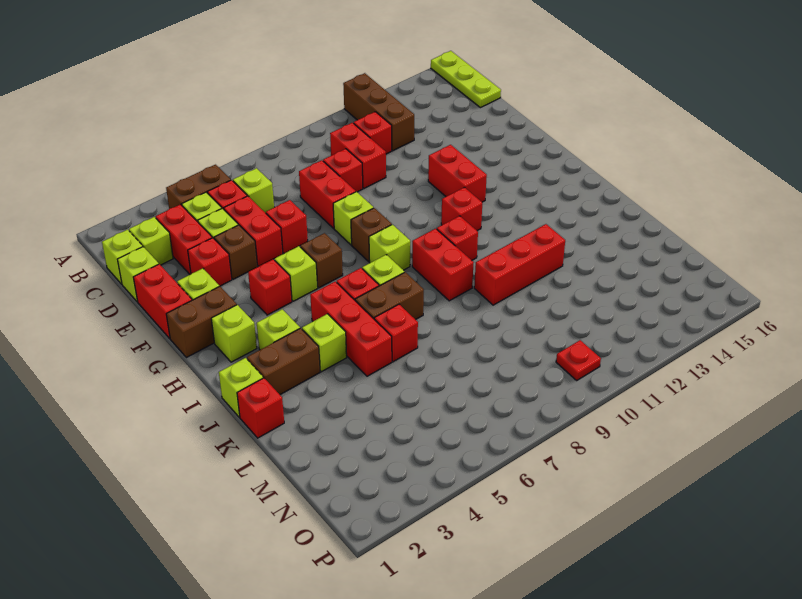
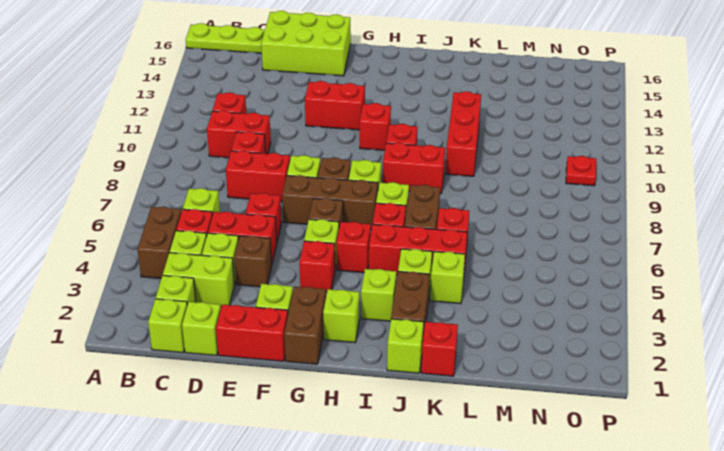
brown 1x3 brick [343,73,414,151] -> brown 1x3 brick moved to [282,175,378,229]
red 1x2 brick [156,204,212,274] -> lime 1x2 brick [163,253,235,306]
none -> lime 2x3 brick [261,11,351,76]
red 1x1 brick [188,238,232,286] -> red 1x1 brick moved to [336,222,371,273]
none -> lime 1x1 brick [430,252,465,304]

